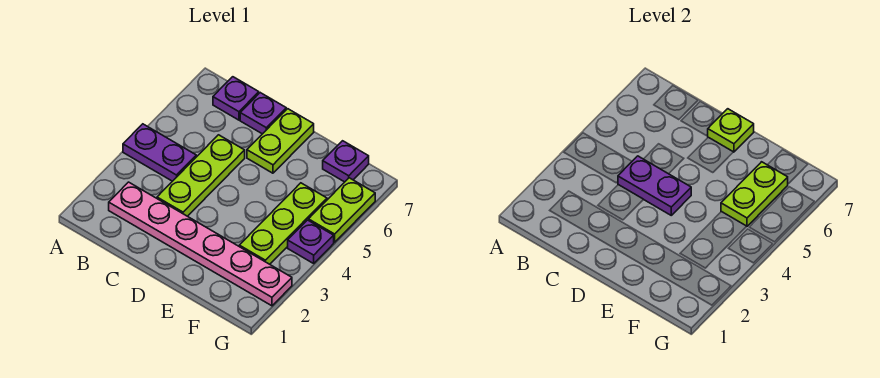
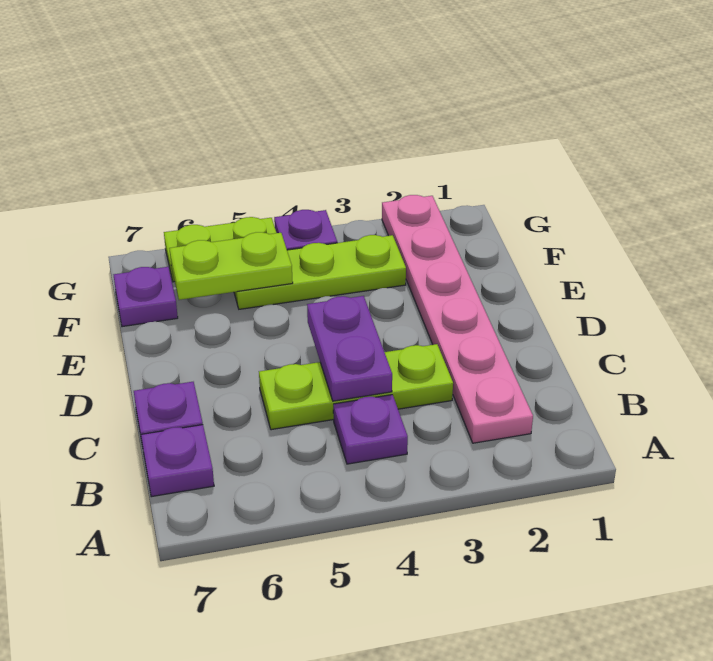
purple 1x2 plate [123,124,196,181] -> purple 1x1 plate [333,395,408,464]
lime 1x2 plate [247,109,314,173] -> none
lime 1x1 plate [707,109,754,152] -> none

